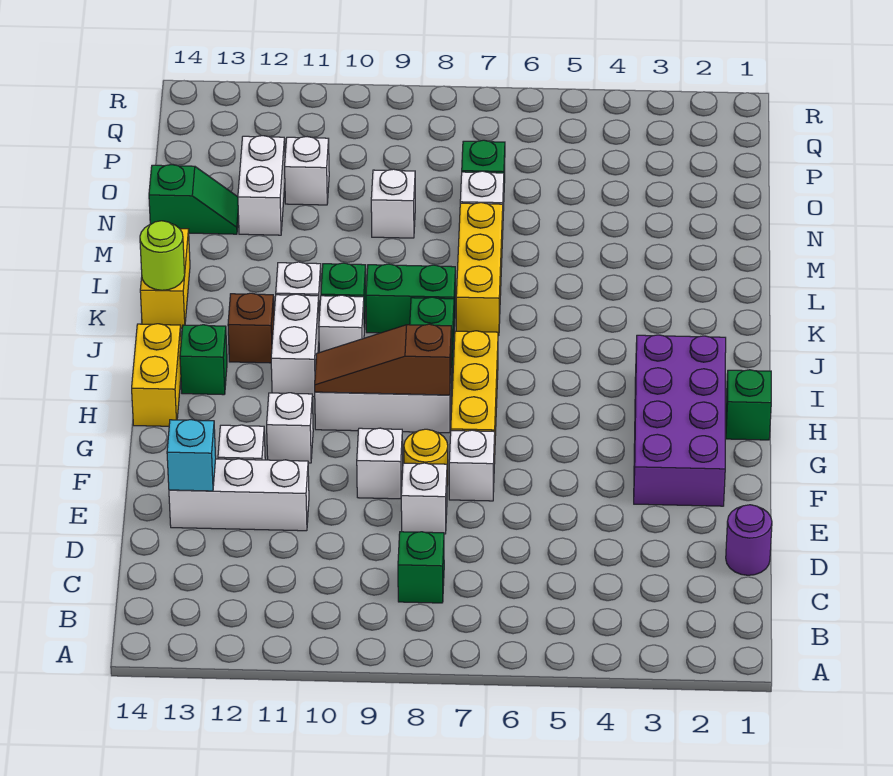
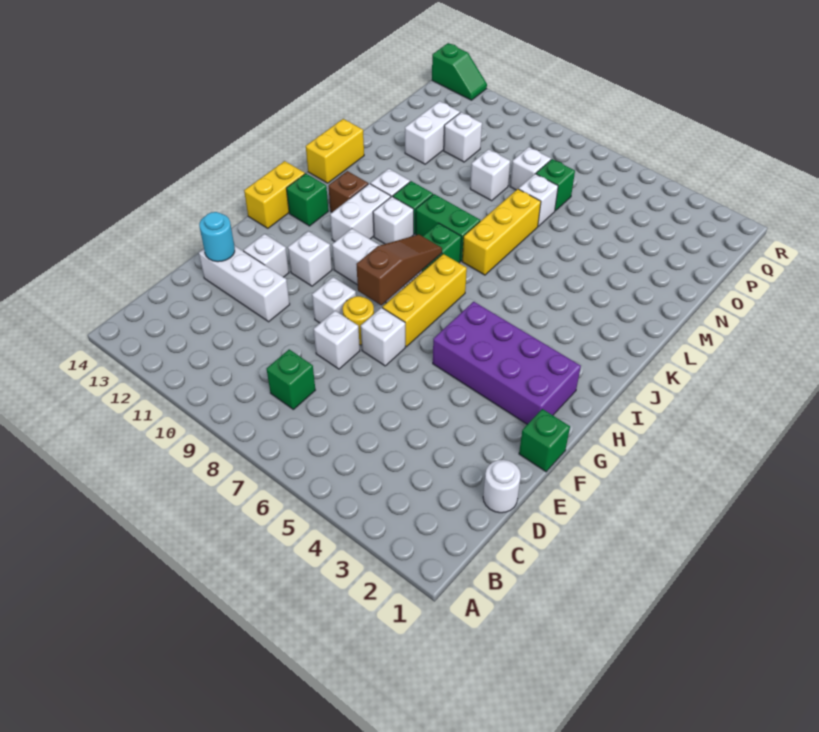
purple 1x1 round brick [726,505,772,575] -> white 1x1 round brick [483,460,521,513]
cyan 1x1 brick [167,420,216,491] -> cyan 1x1 round brick [199,212,235,262]
purple 2x4 brick [634,335,726,506] -> purple 2x4 brick turned to [433,302,581,424]
green 1x1 brick [726,370,771,440] -> green 1x1 brick moved to [519,409,570,472]
brown 1x3 slope [315,324,451,395] -> brown 1x3 slope turned to [356,234,442,305]
lime 1x1 round brick [140,221,185,290] -> none
green 1x2 slope [149,165,238,234] -> green 1x2 slope moved to [432,43,487,100]
none -> white 1x1 brick [510,147,551,190]

